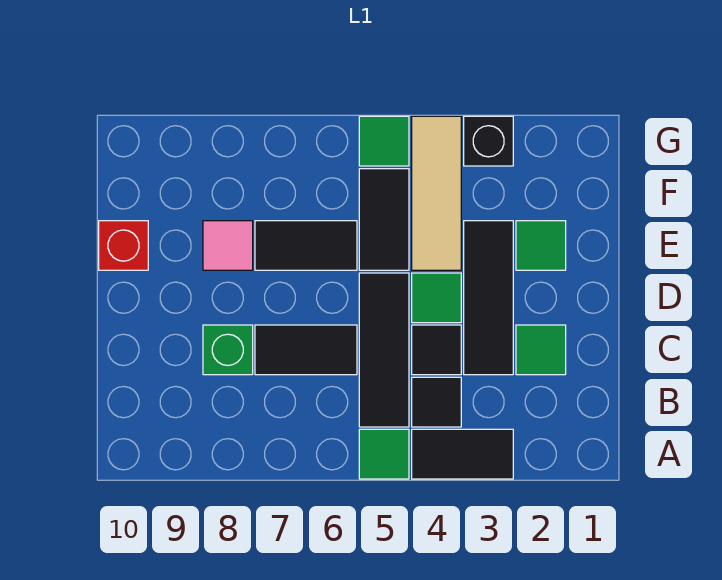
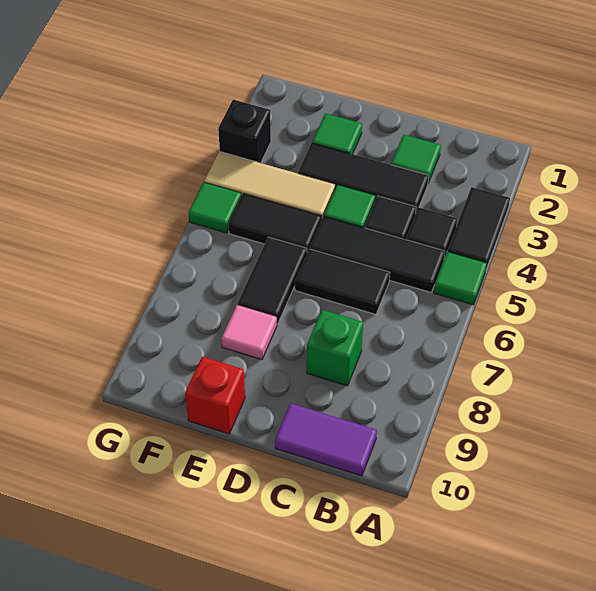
none -> purple 1x2 tile [275,403,377,476]
black 1x2 tile [255,325,357,375] -> black 1x2 tile turned to [295,249,390,314]

